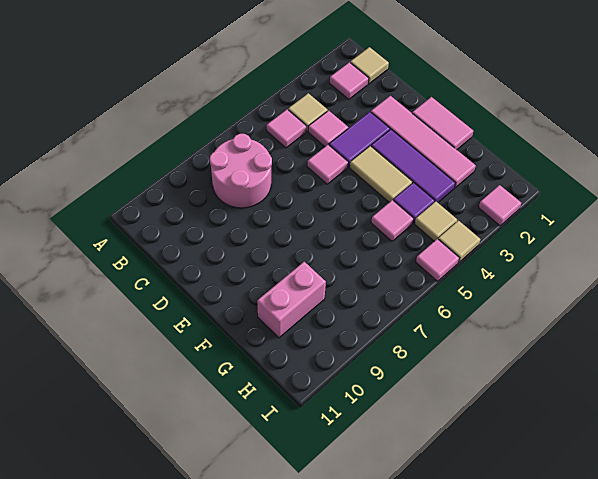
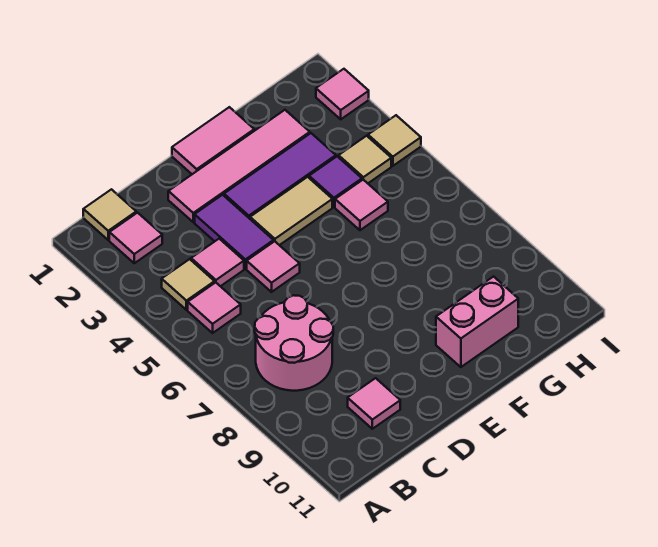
pink 1x2 brick [257,262,326,338] -> pink 1x2 brick turned to [436,277,518,367]
pink 1x1 tile [416,239,459,281] -> pink 1x1 tile moved to [348,378,400,429]

